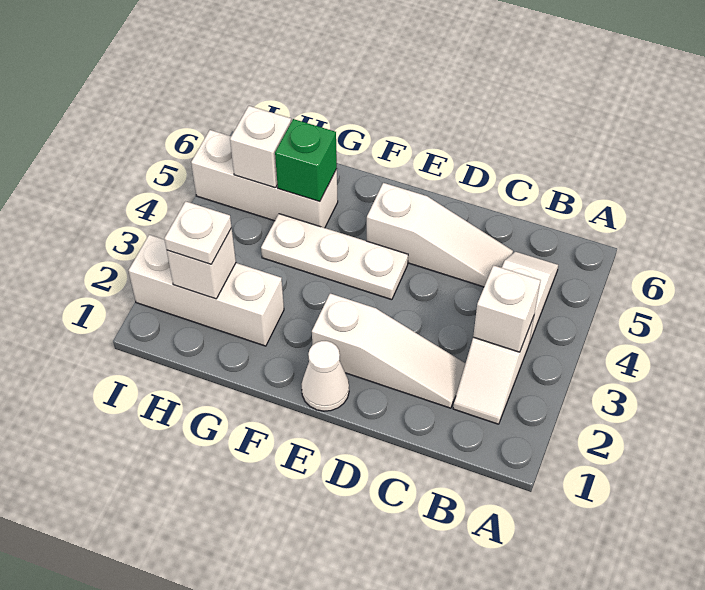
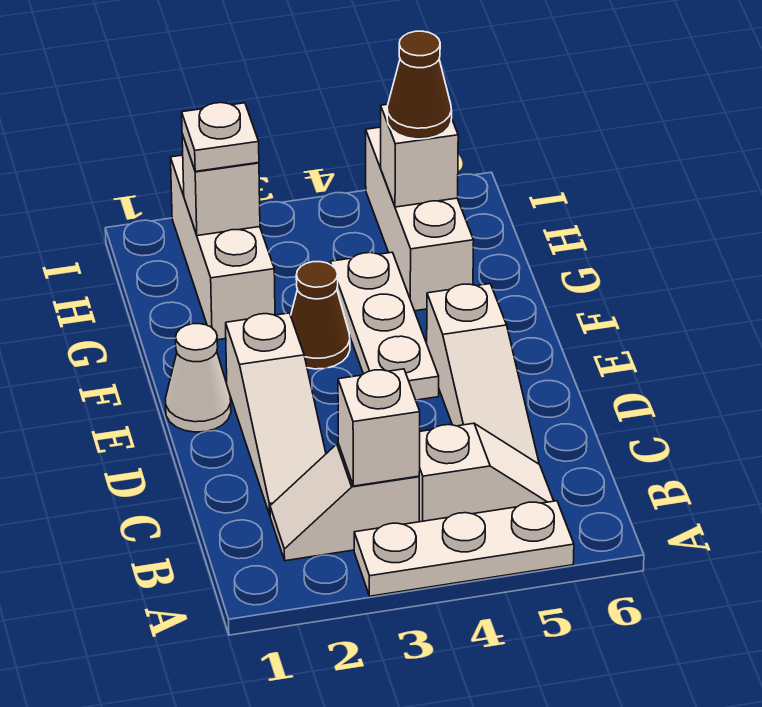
none -> white 1x3 plate [354,501,574,596]
none -> brown 1x1 cone [291,262,350,369]
green 1x1 brick [275,119,337,202] -> none
none -> brown 1x1 cone [387,31,452,139]

